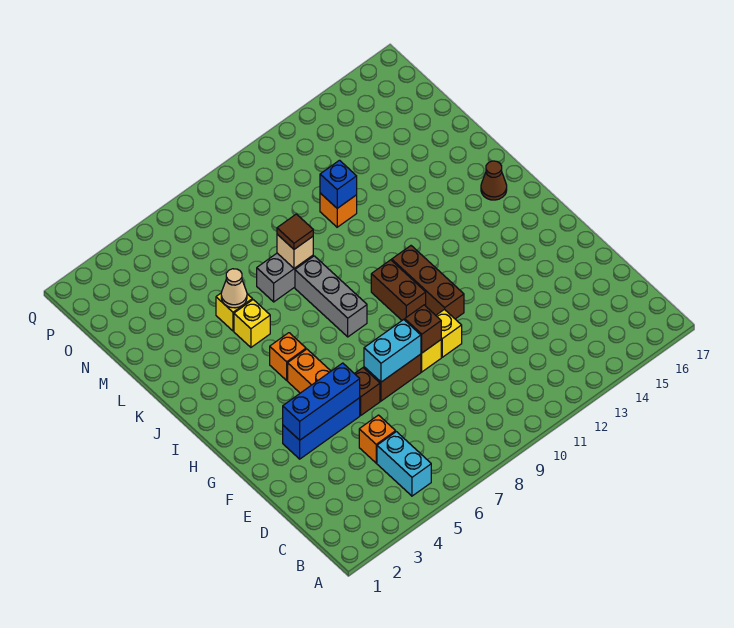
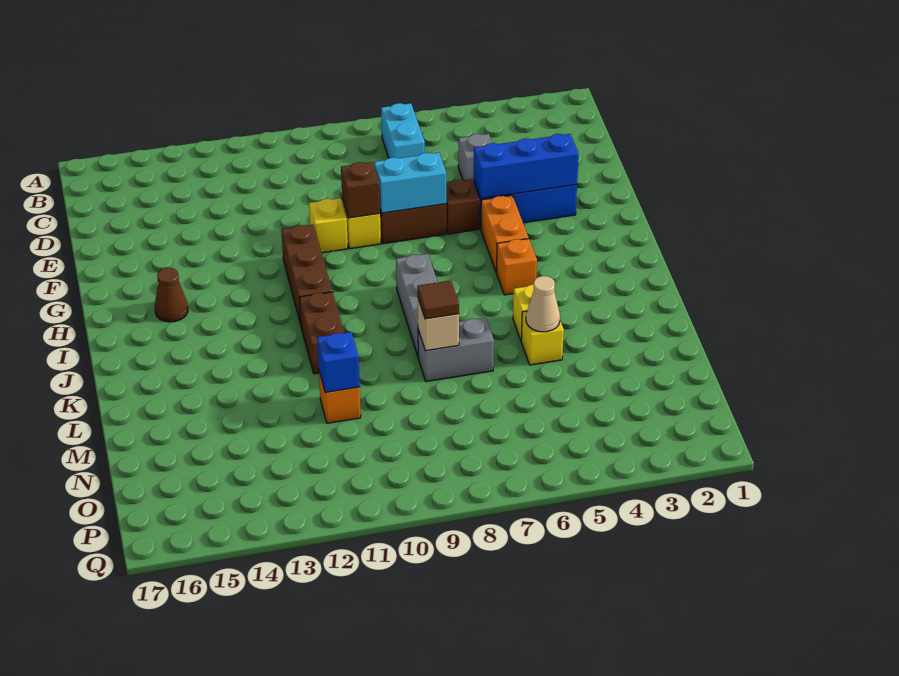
cyan 1x2 brick [377,432,431,496] -> cyan 1x2 brick moved to [381,103,425,158]
orange 1x1 brick [359,415,396,463] -> grey 1x1 brick [458,134,492,182]
brown 1x2 brick [371,260,426,320] -> brown 1x2 brick moved to [299,292,344,374]
brown 1x1 cone [481,161,507,200] -> brown 1x1 cone moved to [155,268,188,322]

